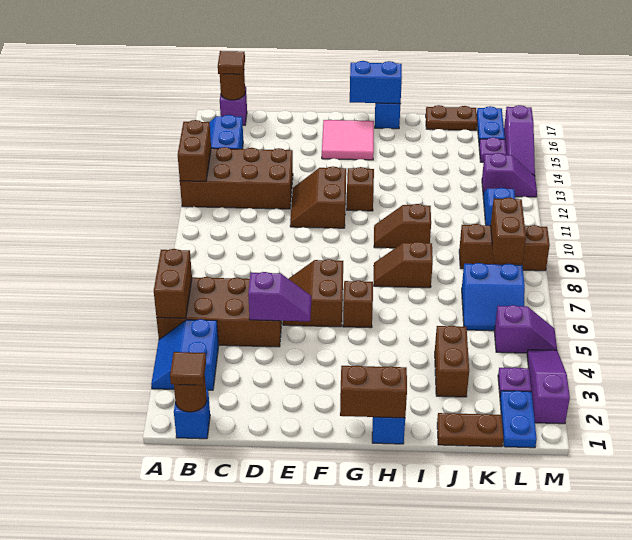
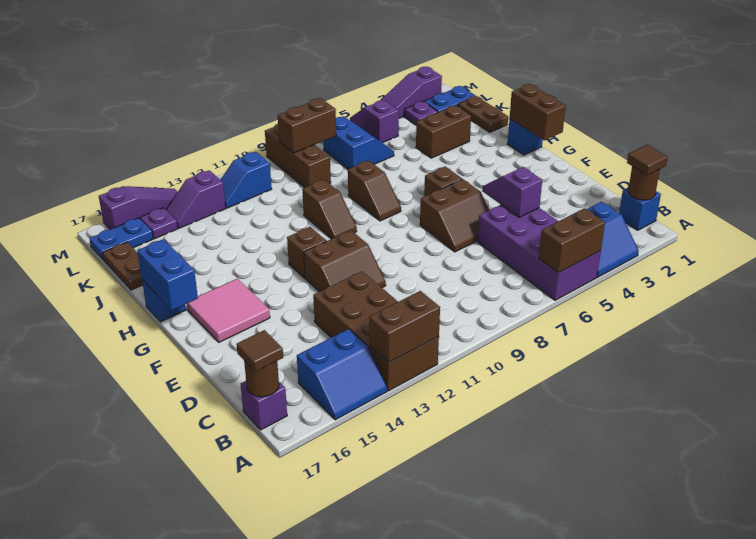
brown 2x4 brick [157,277,282,347] -> purple 2x4 brick [477,205,601,300]
purple 1x2 slope [482,153,537,197] -> purple 1x2 slope turned to [166,170,226,228]

